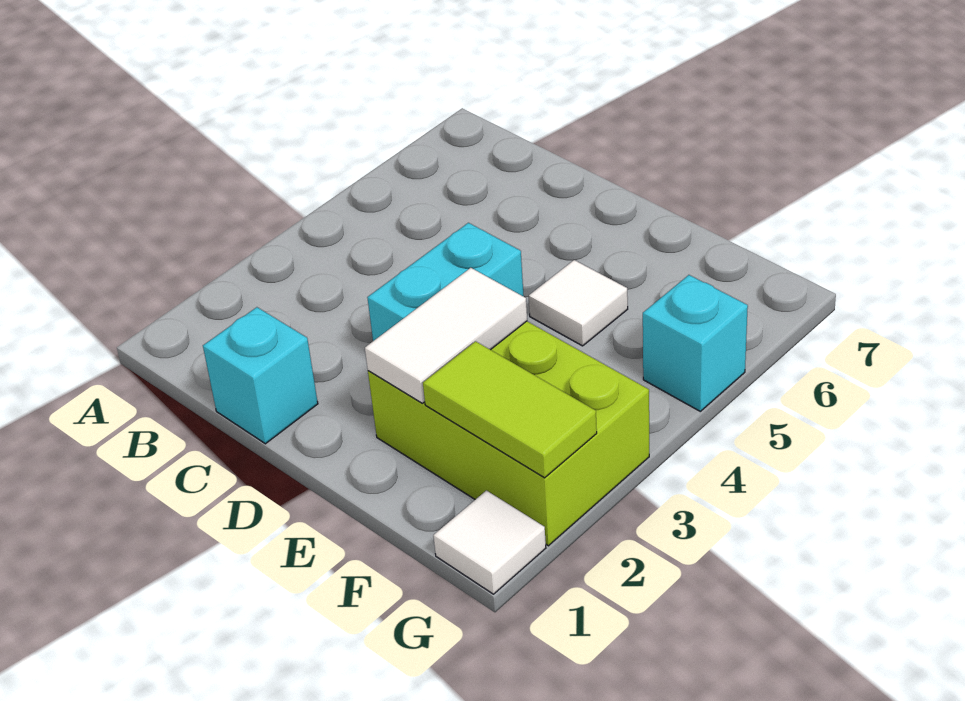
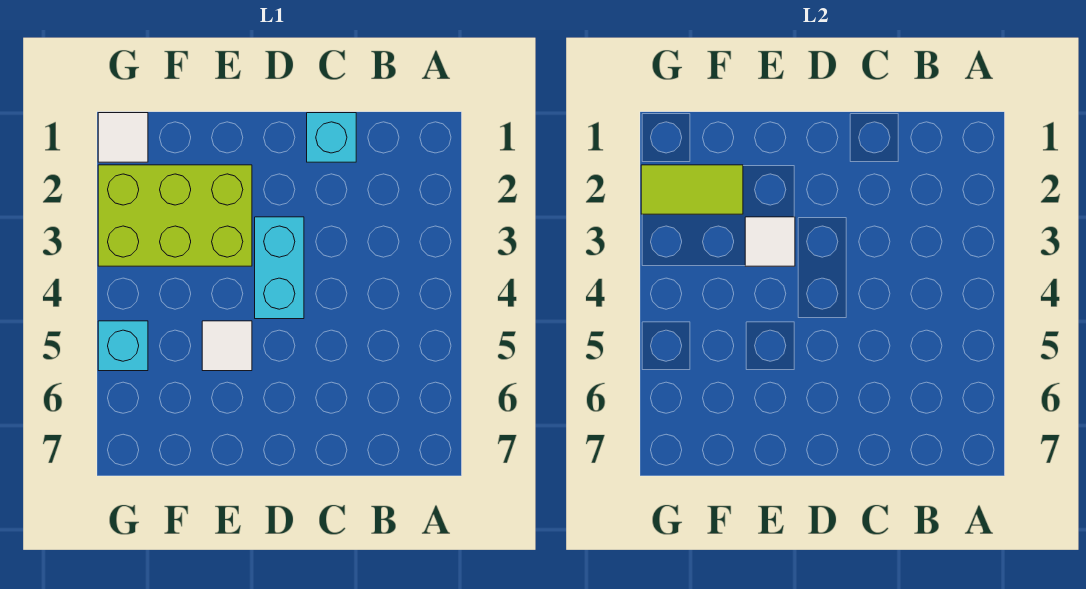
white 1x2 tile [365,268,527,403] -> white 1x1 tile [745,217,795,266]

